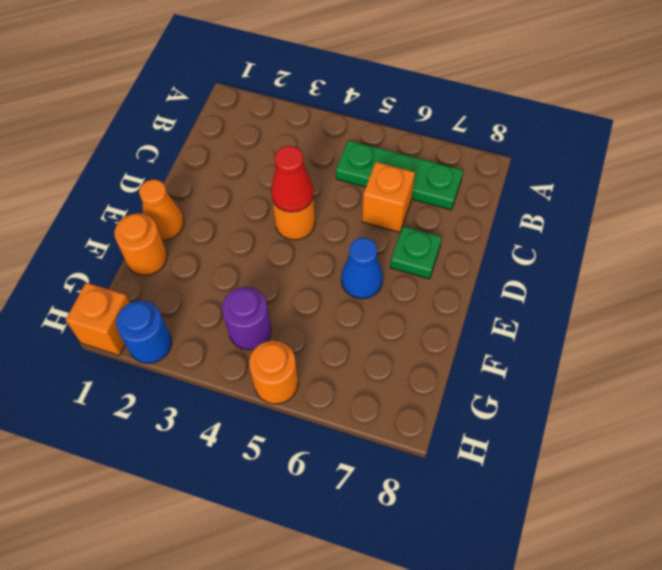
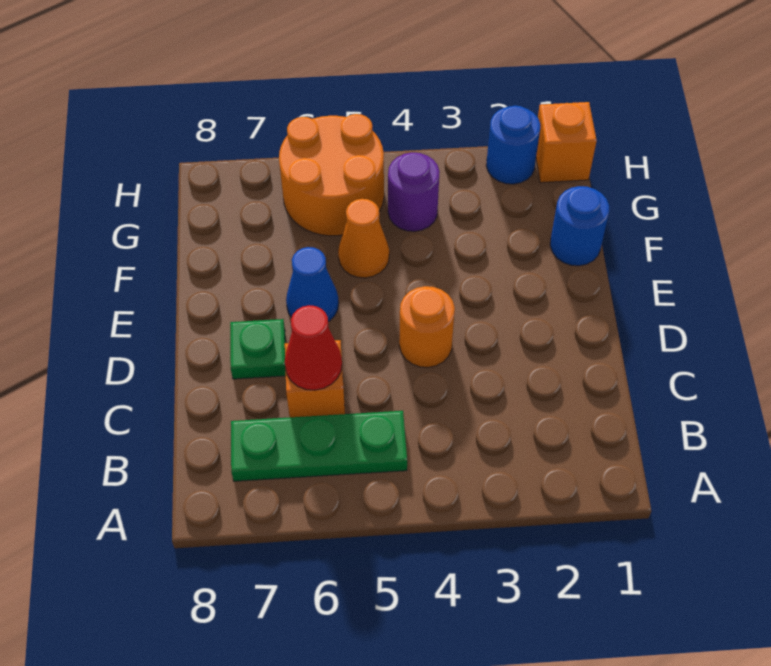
red 1x1 cone [271,146,313,212] -> red 1x1 cone moved to [285,305,342,390]
orange 1x1 cone [139,180,184,241] -> orange 1x1 cone moved to [338,199,389,278]
orange 1x1 round brick [114,213,167,276] -> blue 1x1 round brick [550,186,609,266]
orange 1x1 round brick [249,341,298,404] -> orange 2x2 round brick [279,114,384,236]

